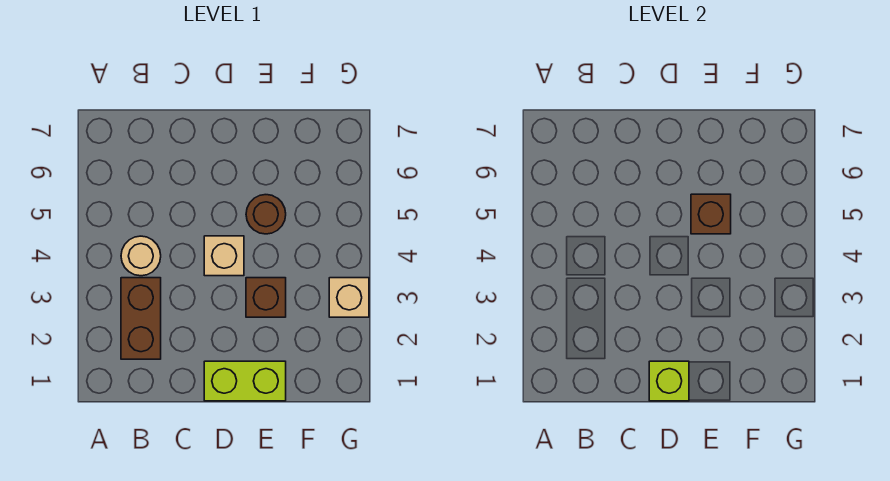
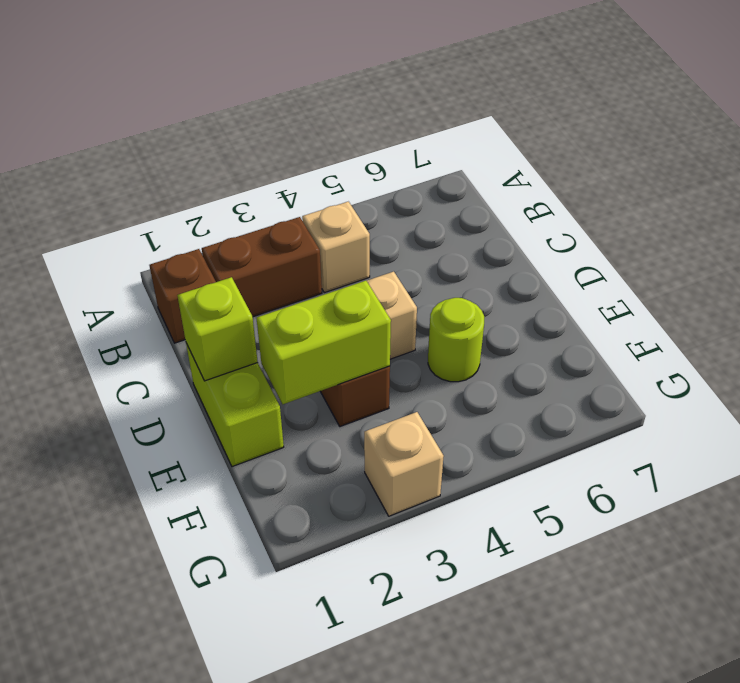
tan 1x1 round brick [121,236,161,276] -> tan 1x1 brick [302,202,370,293]
none -> lime 1x2 brick [257,281,391,404]
brown 1x1 round brick [246,195,286,234] -> lime 1x1 round brick [428,298,484,382]
brown 1x1 brick [691,194,731,234] -> brown 1x1 brick moved to [150,249,216,343]

